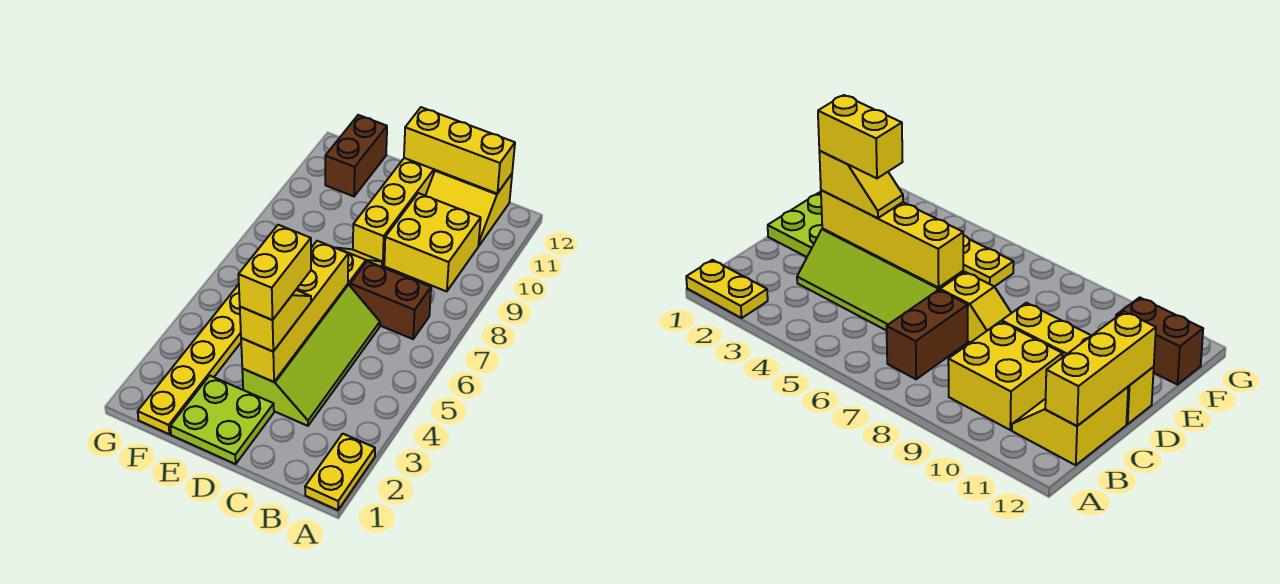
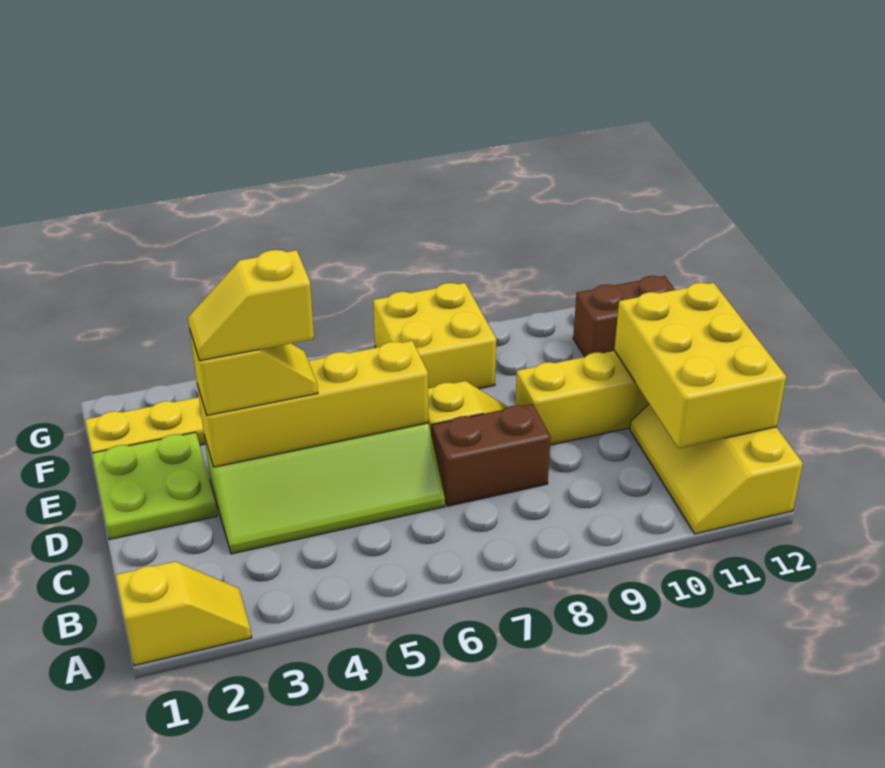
yellow 1x2 plate [305,434,375,510] -> yellow 1x2 slope [116,562,252,665]
brown 1x2 brick [350,261,431,339] -> brown 1x2 brick turned to [432,404,551,506]
yellow 2x2 brick [384,193,481,292] -> yellow 2x2 brick moved to [373,283,496,389]
yellow 2x2 slope [426,170,512,245] -> yellow 2x3 slope [630,404,803,534]
yellow 1x3 brick [404,107,515,193] -> yellow 2x3 brick [614,283,786,448]
yellow 1x2 brick [238,225,311,320] -> yellow 1x2 slope [188,250,314,361]

